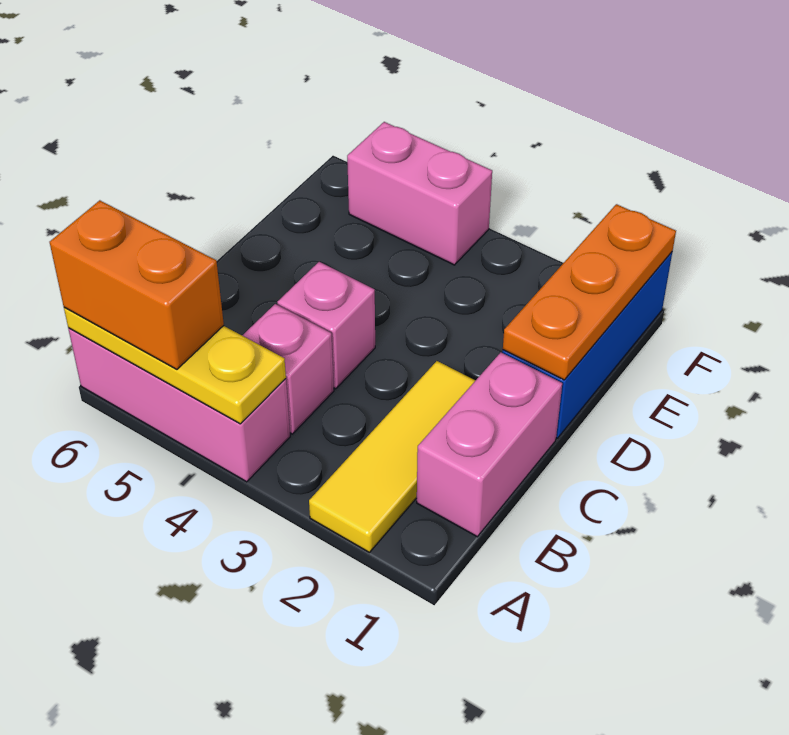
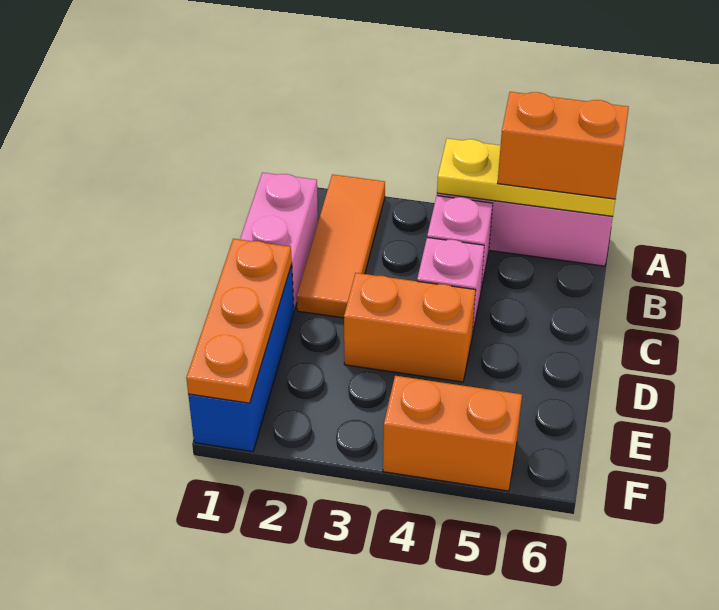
yellow 1x3 tile [309,361,476,552] -> orange 1x3 tile [297,174,385,318]
none -> orange 1x2 brick [344,273,476,382]
pink 1x2 brick [347,122,492,265] -> orange 1x2 brick [383,376,522,491]

